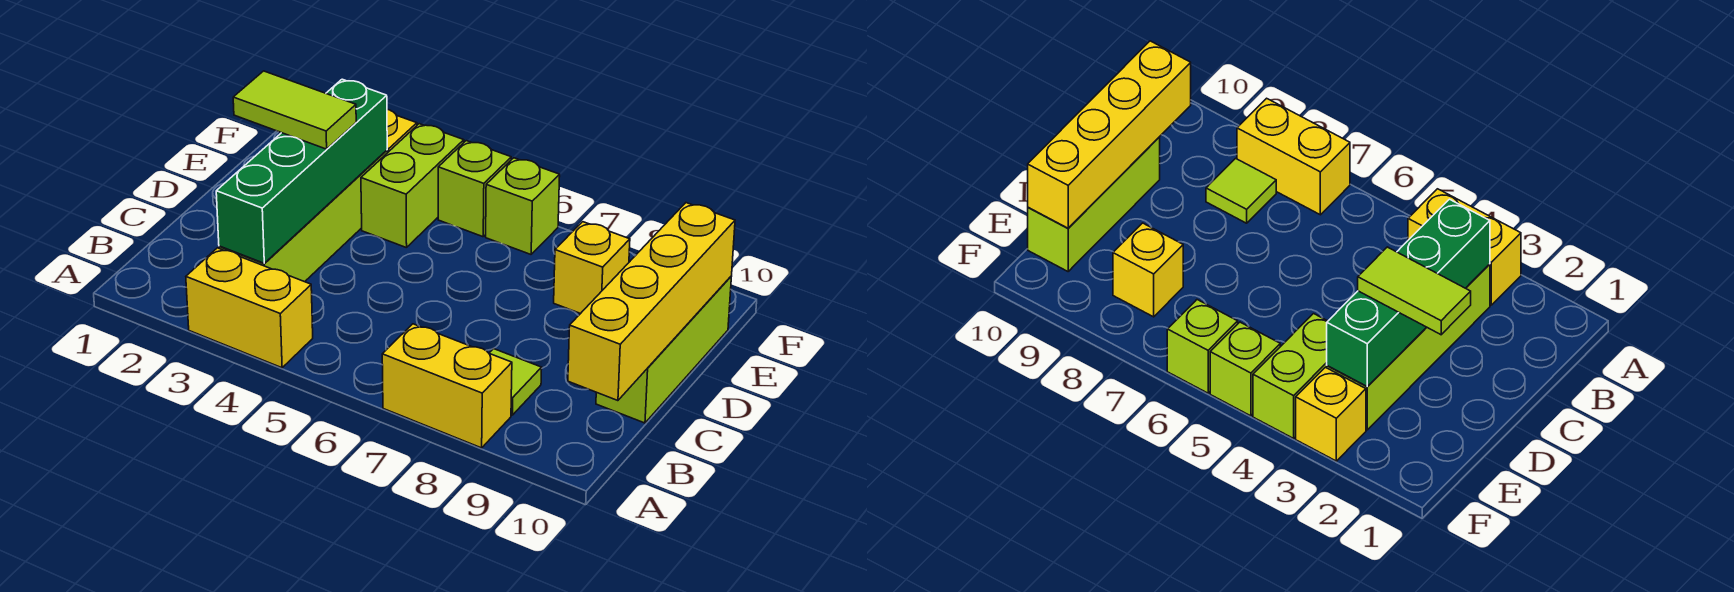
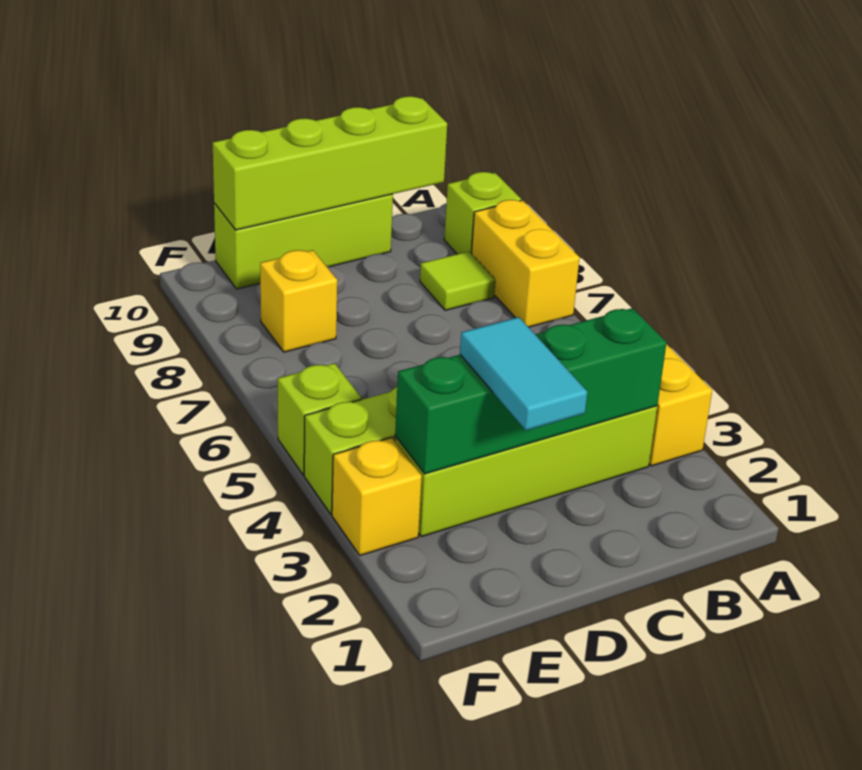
yellow 1x4 brick [568,203,735,401] -> lime 1x4 brick [213,96,447,230]
lime 1x2 tile [233,71,356,149] -> cyan 1x2 tile [460,317,587,430]
lime 1x1 brick [486,158,560,254] -> lime 1x1 brick moved to [444,172,521,254]

